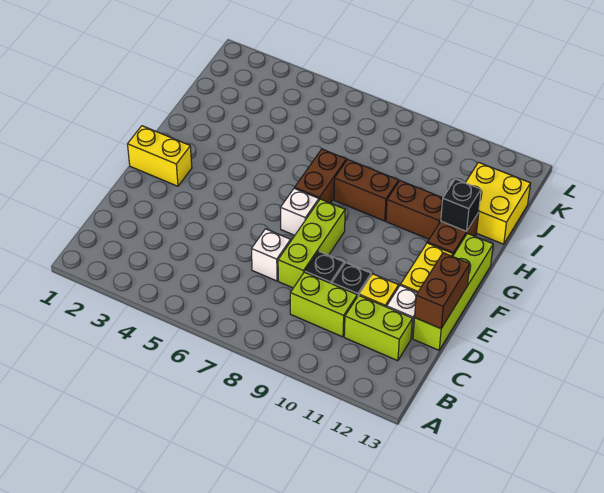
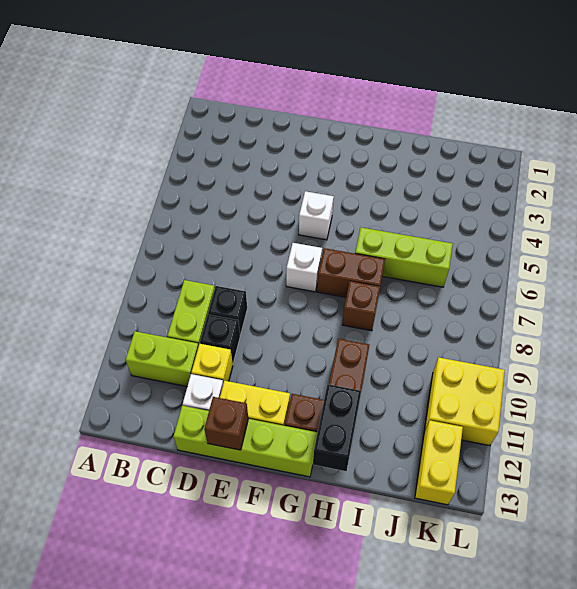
lime 1x2 brick [344,295,413,361] -> lime 1x2 brick turned to [126,331,199,386]
white 1x1 brick [252,229,291,281] -> white 1x1 brick moved to [299,191,334,240]
lime 1x3 brick [278,199,345,288] -> lime 1x3 brick moved to [355,227,453,287]
brown 1x2 brick [415,253,470,329] -> brown 1x1 brick [204,397,248,450]
yellow 1x2 brick [128,126,192,186] -> yellow 1x2 brick moved to [415,421,463,505]
brown 1x2 brick [334,160,399,221] -> brown 1x1 brick [342,281,380,331]
black 1x1 brick [441,179,481,231] -> black 1x2 brick [313,384,361,471]
yellow 2x2 brick [465,162,530,244] -> yellow 2x2 brick moved to [424,358,505,446]

